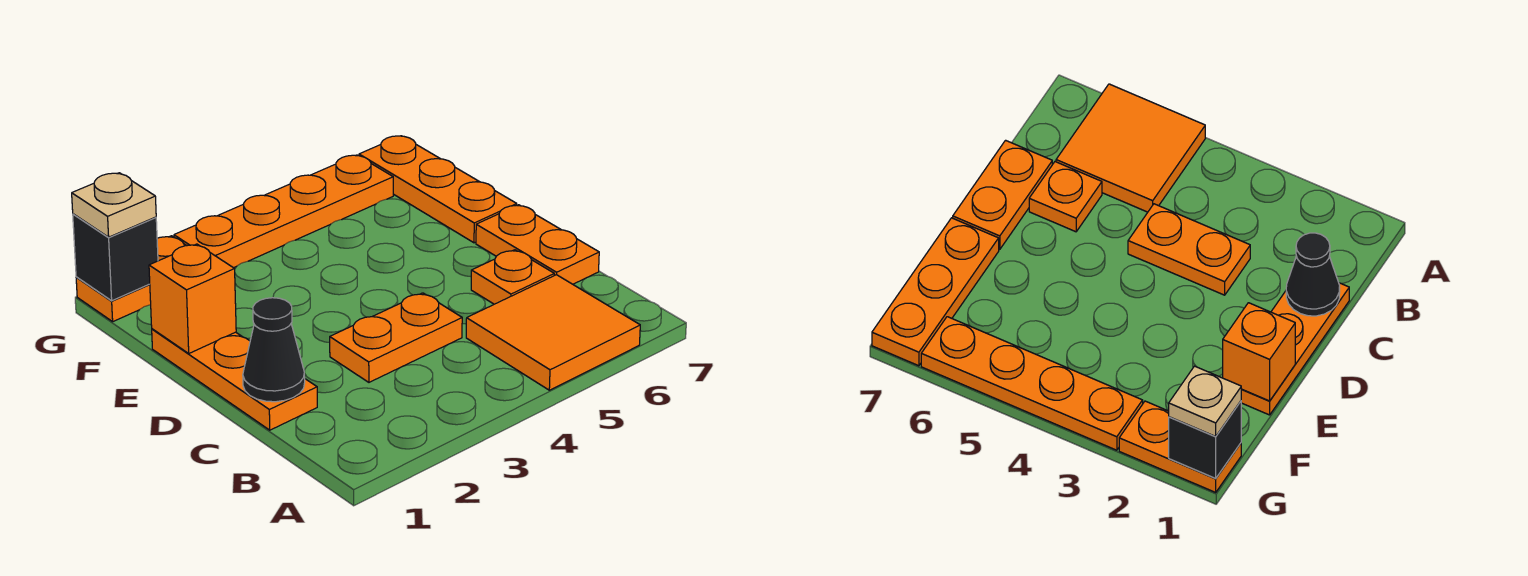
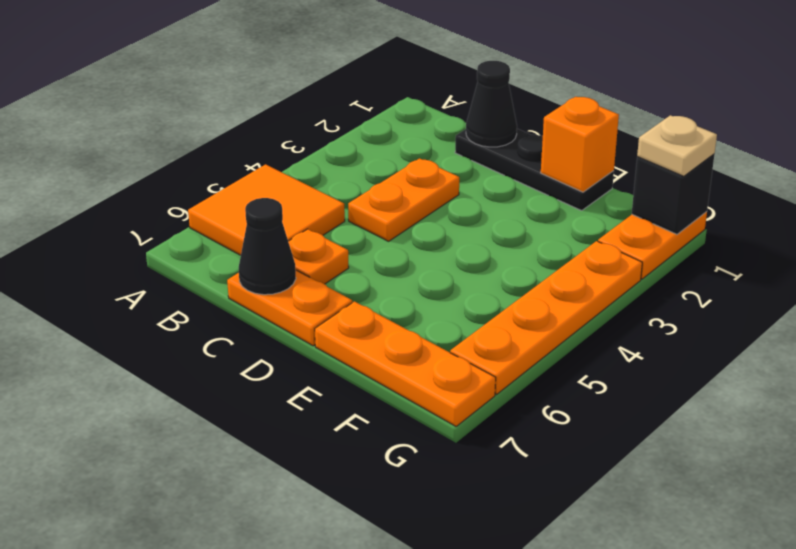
orange 1x3 plate [152,329,317,430] -> black 1x3 plate [455,129,614,211]
none -> black 1x1 cone [239,198,296,295]

